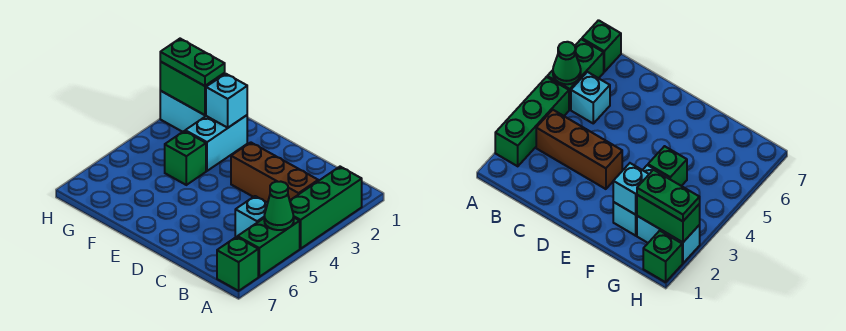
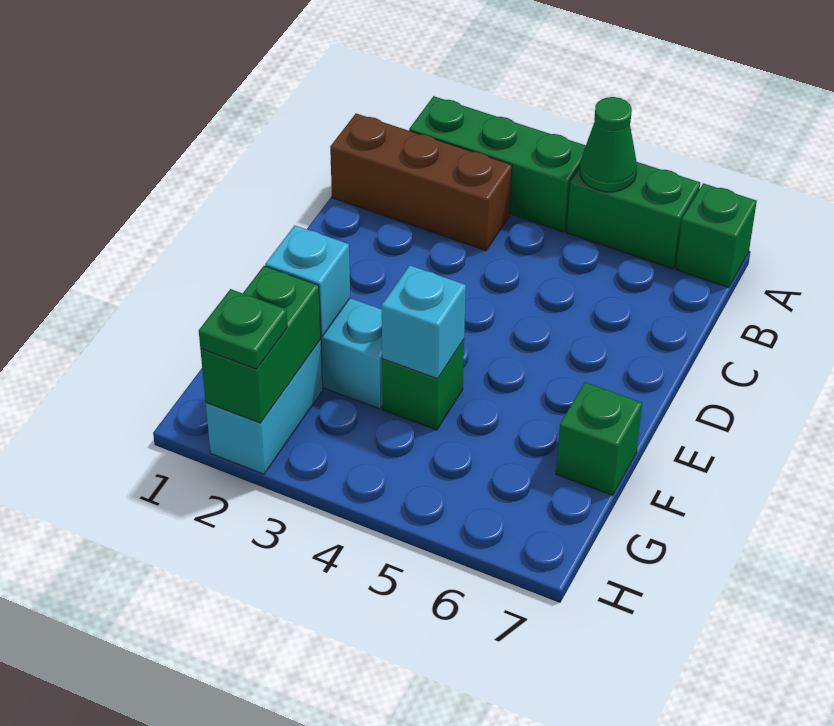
brown 1x3 brick [231,142,318,203] -> brown 1x3 brick turned to [330,113,512,250]
cyan 1x1 brick [235,196,268,237] -> cyan 1x1 brick moved to [382,266,466,379]
green 1x2 plate [160,39,225,86] -> green 1x1 plate [199,289,287,369]
green 1x1 brick [643,231,682,282] -> green 1x1 brick moved to [556,382,642,495]

